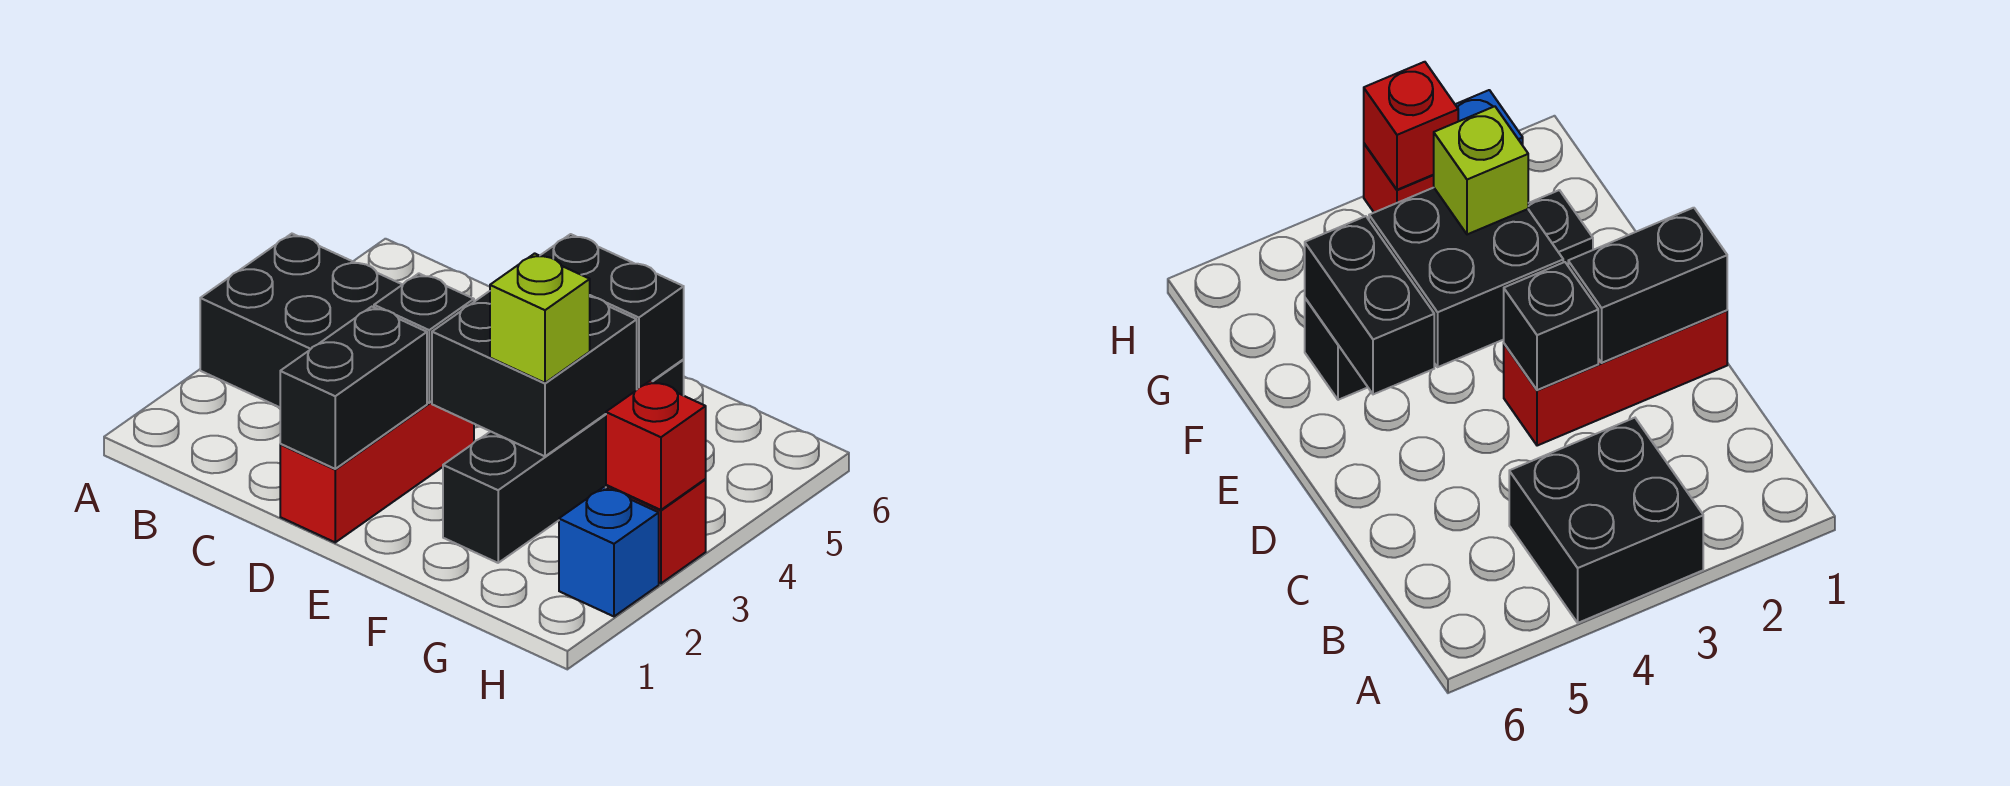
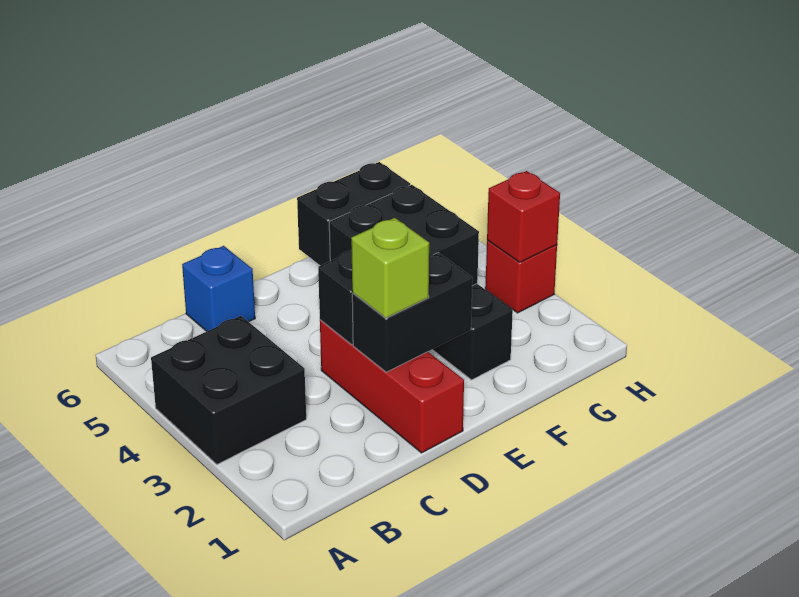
black 1x2 brick [280,307,427,469] -> black 1x2 brick turned to [352,253,472,372]
lime 1x1 brick [490,253,590,383] -> lime 1x1 brick moved to [351,218,429,318]
blue 1x1 brick [559,487,659,616] -> blue 1x1 brick moved to [182,246,255,331]

